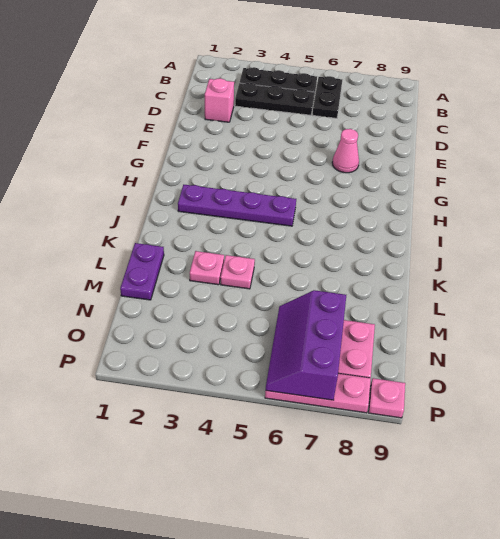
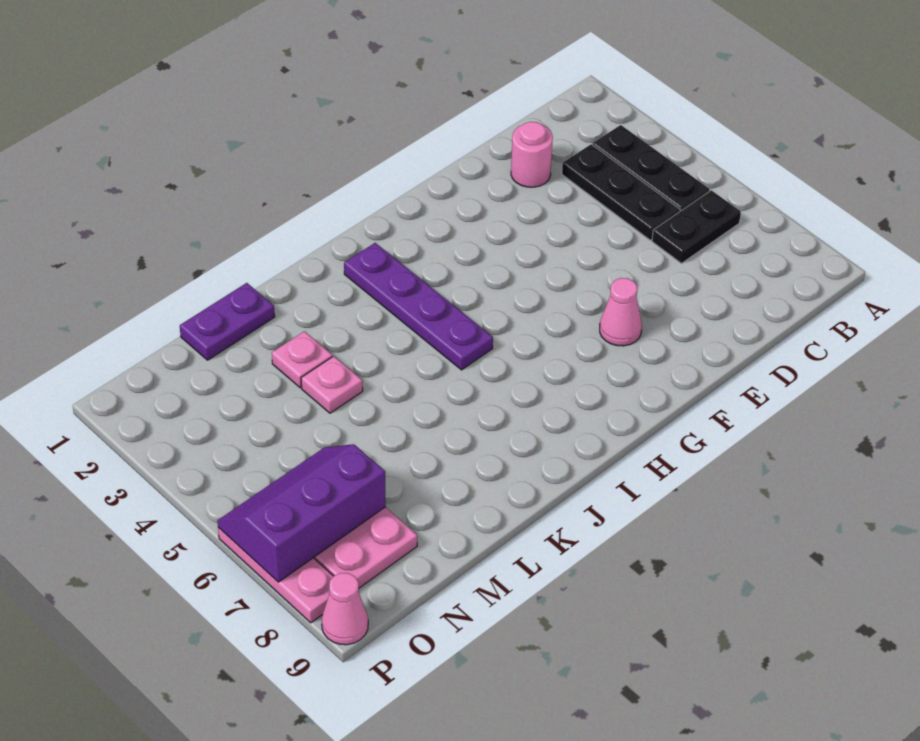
pink 1x1 brick [205,78,234,122] -> pink 1x1 round brick [511,122,553,187]
pink 1x1 plate [369,378,405,418] -> pink 1x1 cone [322,573,368,645]

